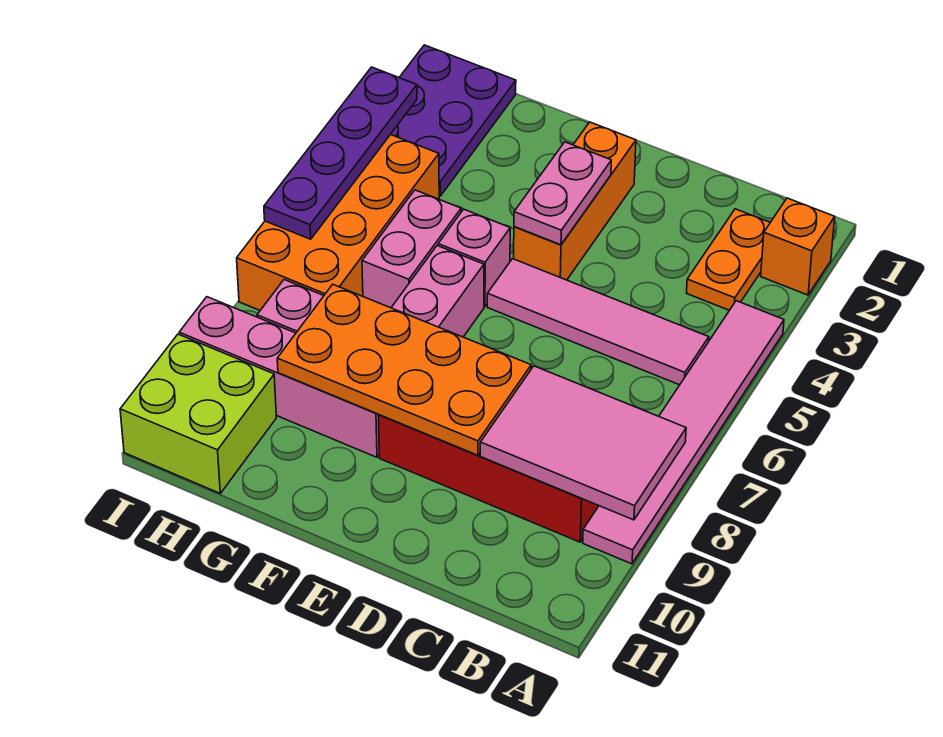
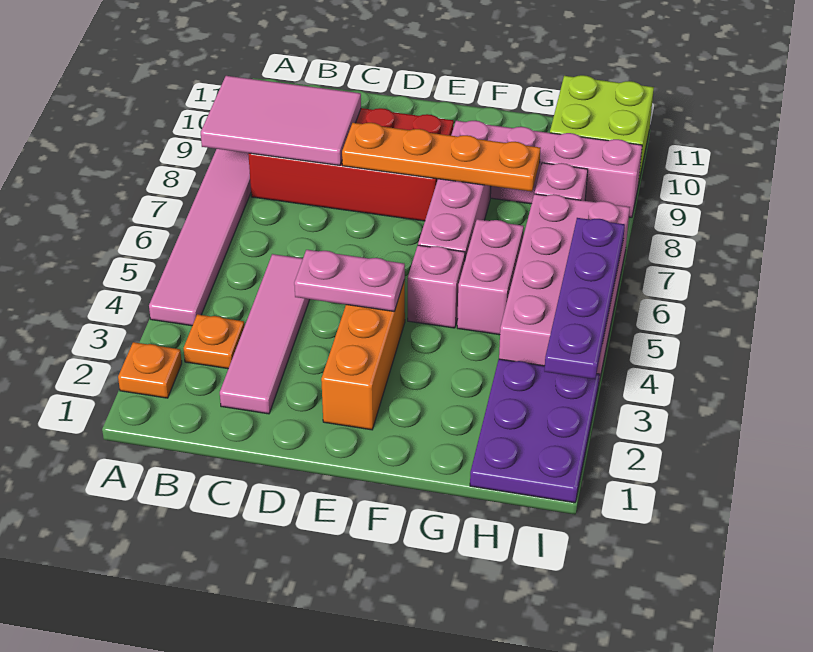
orange 1x1 brick [761,198,835,295] -> orange 1x1 plate [118,342,182,398]
orange 1x2 plate [687,209,770,310] -> orange 1x1 plate [183,314,244,369]
pink 1x4 tile [487,259,709,385] -> pink 1x4 tile turned to [220,254,310,414]
orange 2x4 plate [277,284,531,455] -> orange 1x4 plate [342,123,540,192]
pink 1x2 plate [514,142,611,245] -> pink 1x2 plate turned to [294,250,405,312]
orange 2x4 brick [237,135,439,310] -> pink 2x4 brick [499,194,630,382]

